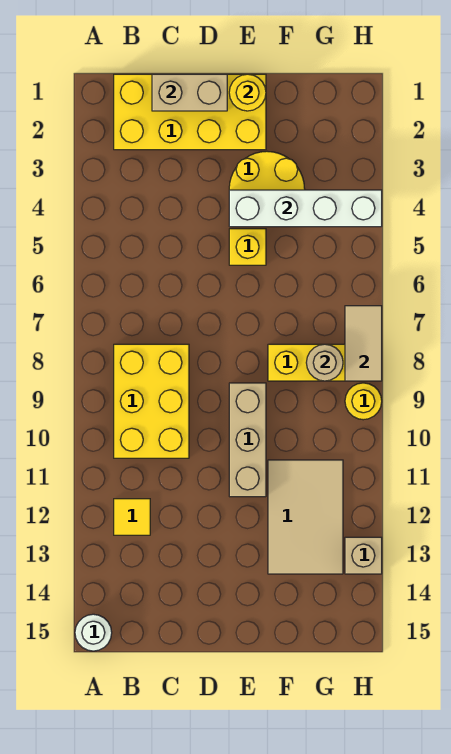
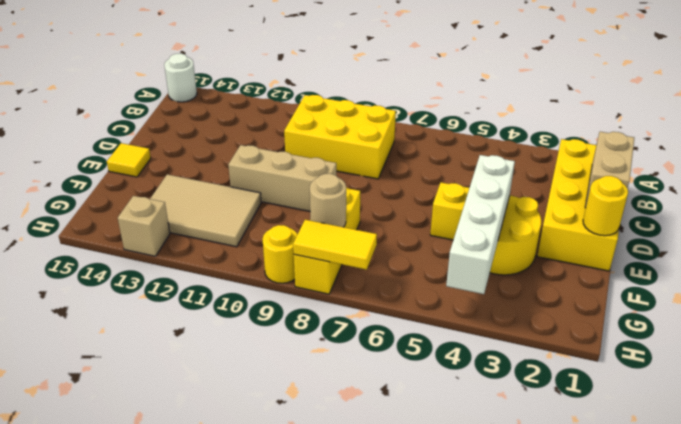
yellow 1x1 tile [114,499,150,535] -> yellow 1x1 tile moved to [107,143,151,177]
tan 1x2 tile [345,306,382,381] -> yellow 1x2 tile [293,220,377,270]

